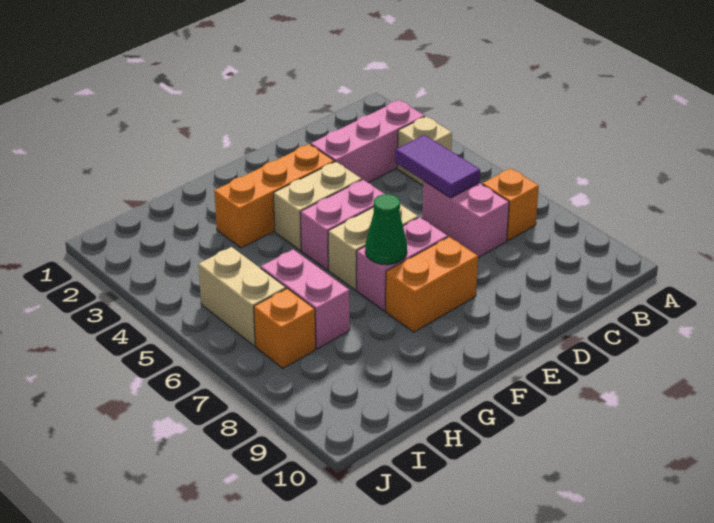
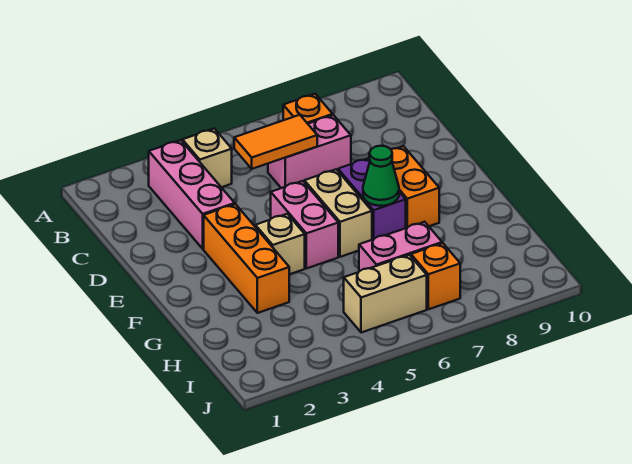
purple 1x2 tile [395,135,480,198] -> orange 1x2 tile [234,115,317,169]
tan 1x2 brick [274,162,362,250] -> tan 1x1 brick [255,214,305,274]
pink 1x2 brick [357,217,448,311] -> purple 1x2 brick [338,158,406,240]

